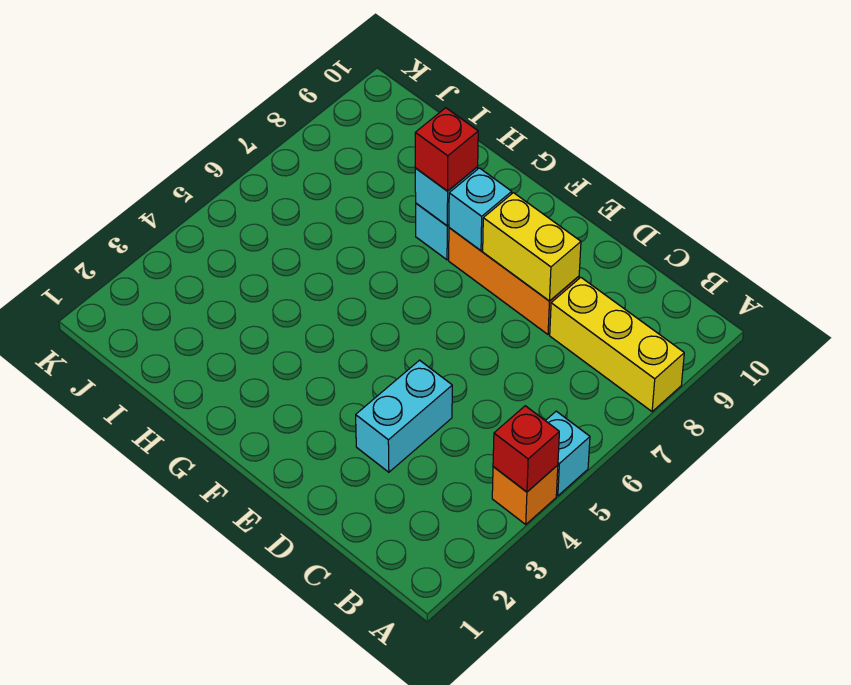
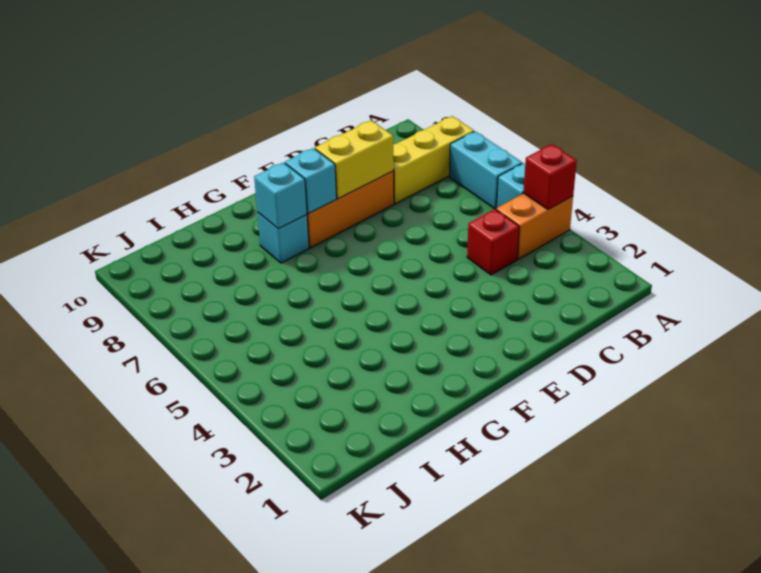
orange 1x1 brick [492,465,558,524] -> orange 1x2 brick [496,193,573,259]
cyan 1x2 brick [356,360,452,472] -> cyan 1x2 brick moved to [449,131,522,209]
red 1x1 brick [415,108,478,191] -> red 1x1 brick moved to [467,209,519,275]

